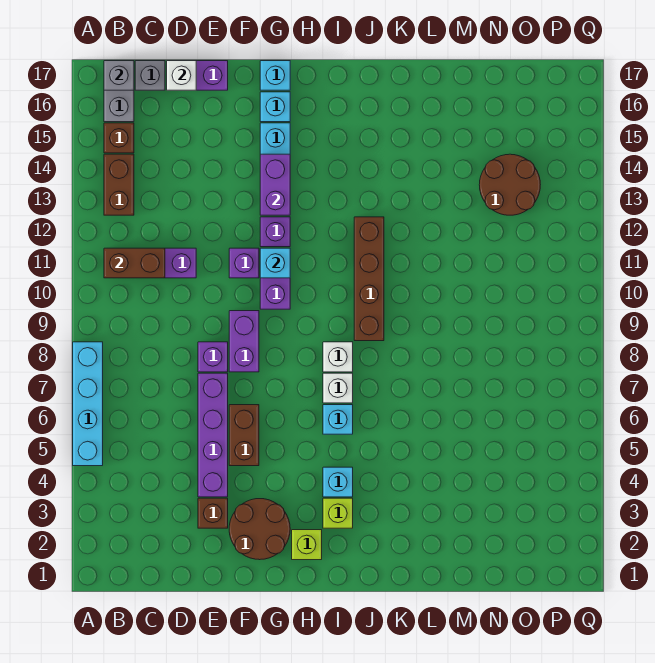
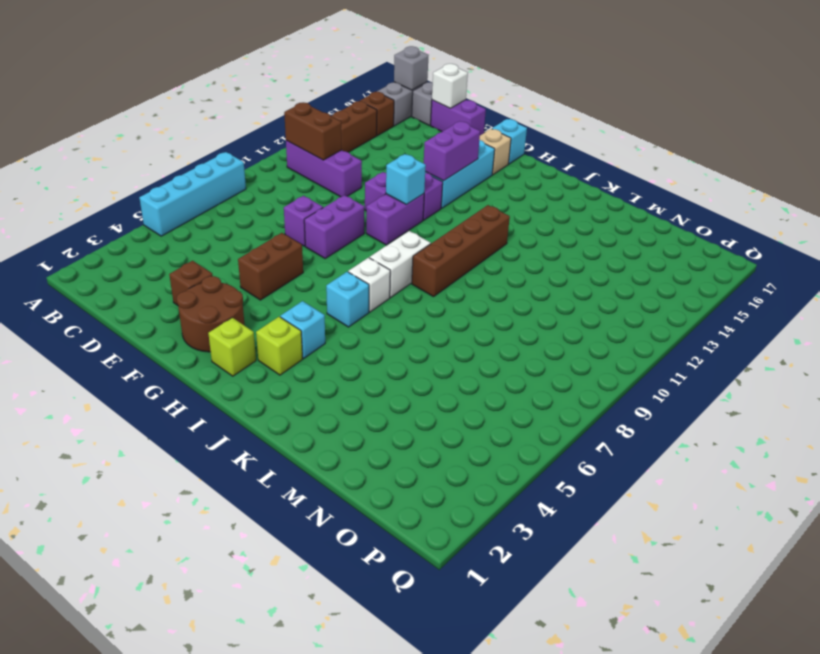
purple 1x4 brick [198,373,228,497] -> none
cyan 1x1 brick [260,92,290,122] -> tan 1x1 brick [479,129,511,175]
white 1x1 brick [323,342,353,372] -> white 1x2 brick [370,231,431,297]
brown 2x2 round brick [479,154,540,215] -> none

